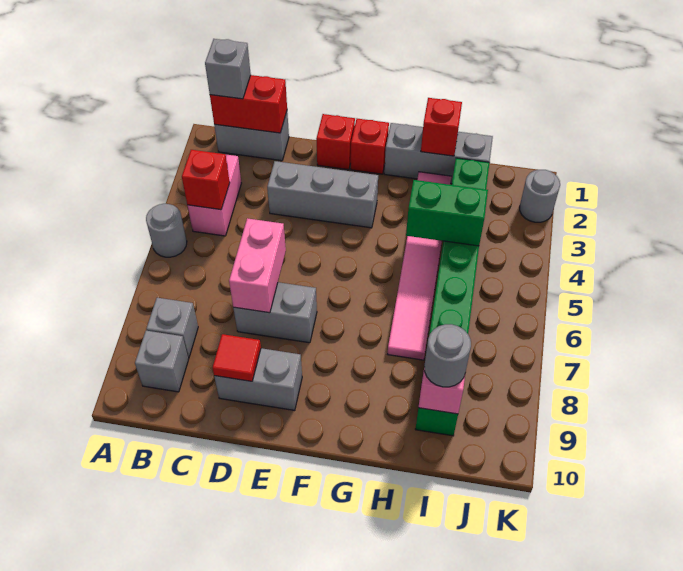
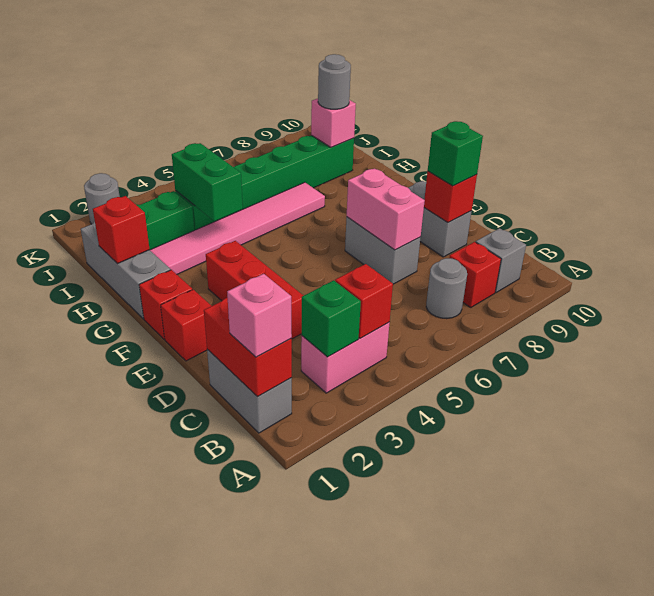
grey 1x1 round brick [146,204,187,257] -> grey 1x1 round brick moved to [426,258,467,319]
grey 1x1 brick [205,39,251,99] -> pink 1x1 brick [227,274,292,357]
none -> green 1x1 brick [302,280,361,357]
grey 1x1 brick [146,298,198,358] -> red 1x1 brick [449,242,501,307]
grey 1x3 brick [267,161,378,228] -> red 1x3 brick [206,241,303,339]
pink 1x2 brick [229,218,286,313] -> pink 1x2 brick turned to [347,168,425,250]
red 1x1 tile [213,334,261,381] -> red 1x1 brick [424,171,477,223]
none -> green 1x1 brick [428,121,483,186]

